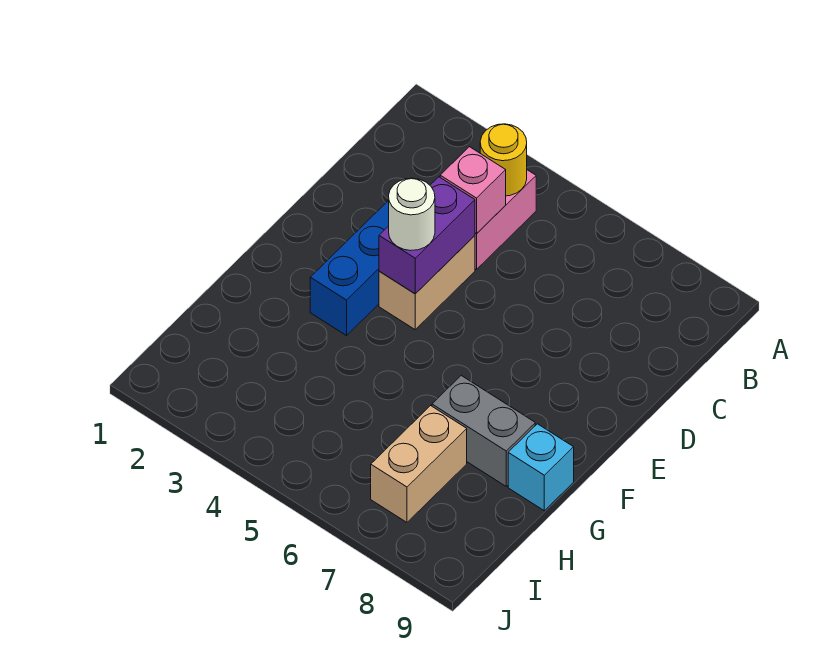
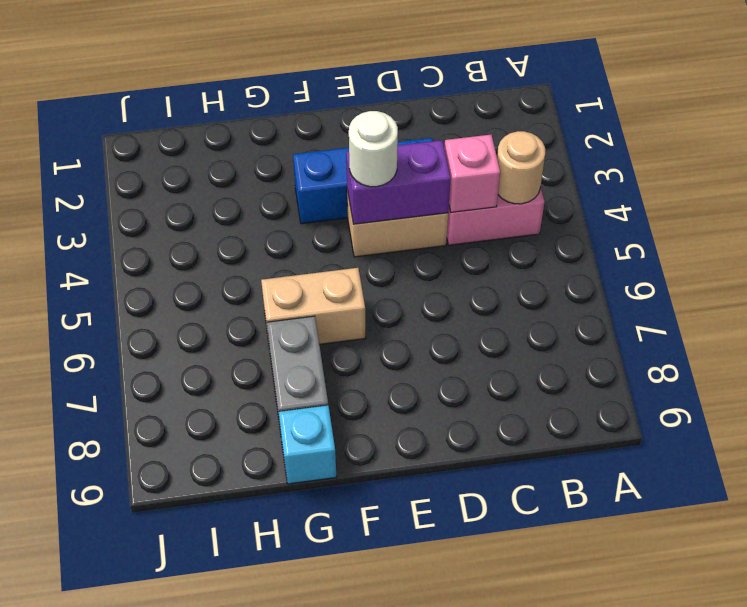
yellow 1x1 round brick [480,124,527,196] -> tan 1x1 round brick [497,131,545,204]
tan 1x2 brick [371,406,467,522] -> tan 1x2 brick moved to [261,268,366,344]

